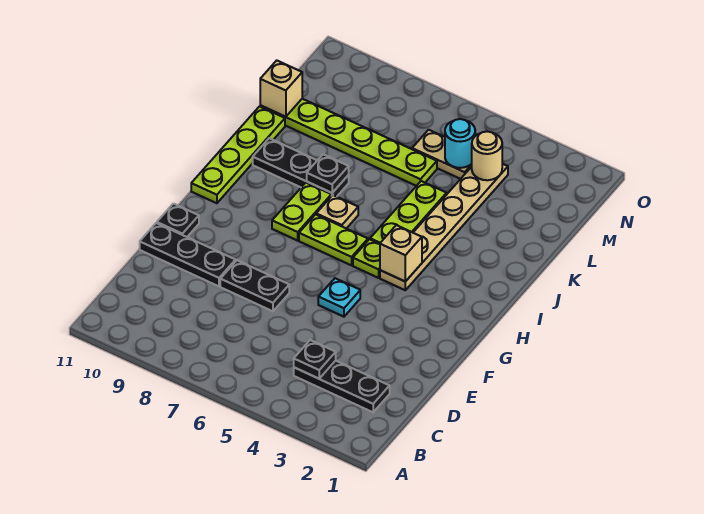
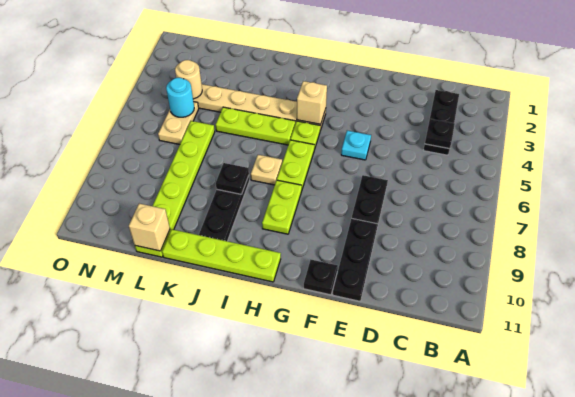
lime 1x2 plate [272,183,331,241] -> lime 1x2 plate turned to [262,180,302,234]

